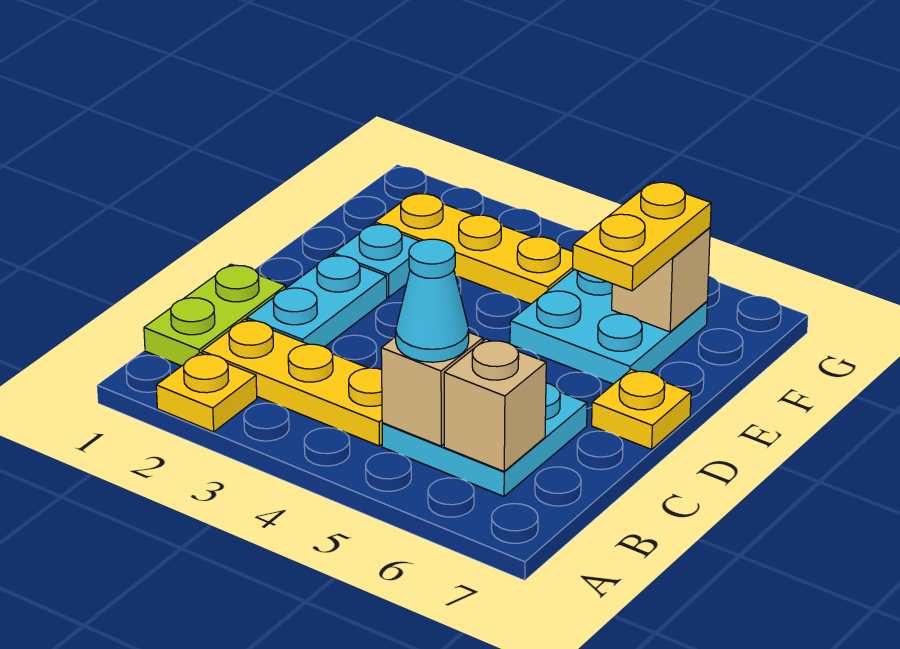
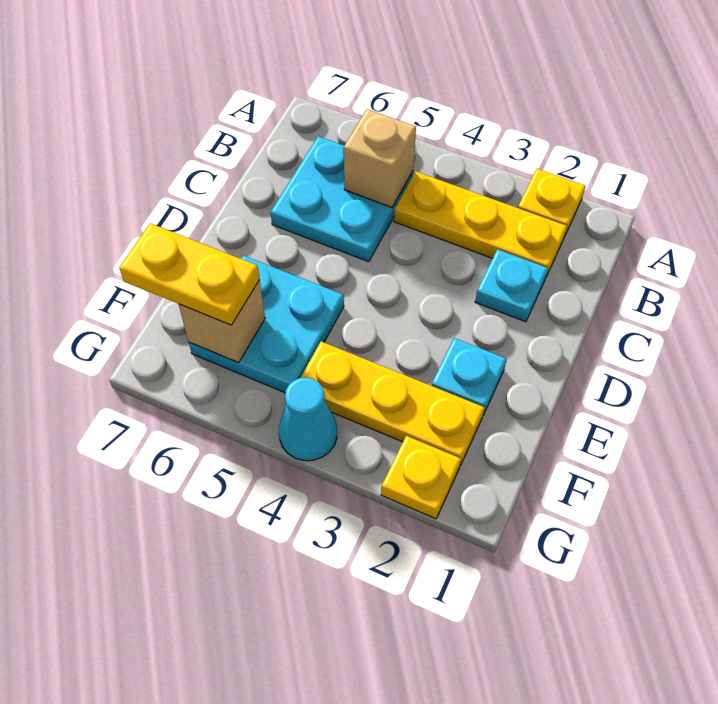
lime 1x2 plate [144,264,286,366] -> none
cyan 1x1 cone [396,239,469,362] -> cyan 1x1 cone moved to [279,377,337,461]
tan 1x1 brick [444,339,546,471] -> none
cyan 1x2 plate [247,255,387,347] -> cyan 1x1 plate [475,249,548,322]
yellow 1x1 plate [592,369,691,449] -> yellow 1x1 plate moved to [381,436,461,519]
yellow 1x2 plate [573,182,711,291] -> yellow 1x2 plate turned to [119,223,260,325]

